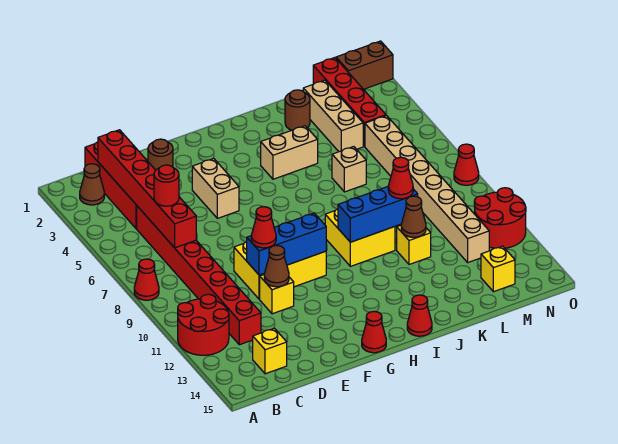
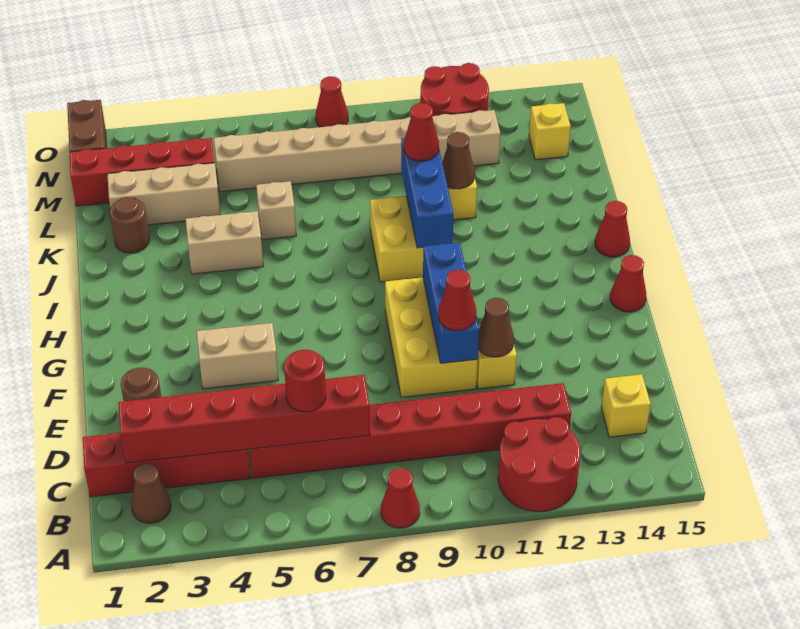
tan 1x2 brick [261,126,318,179] -> tan 1x2 brick turned to [185,211,263,274]

